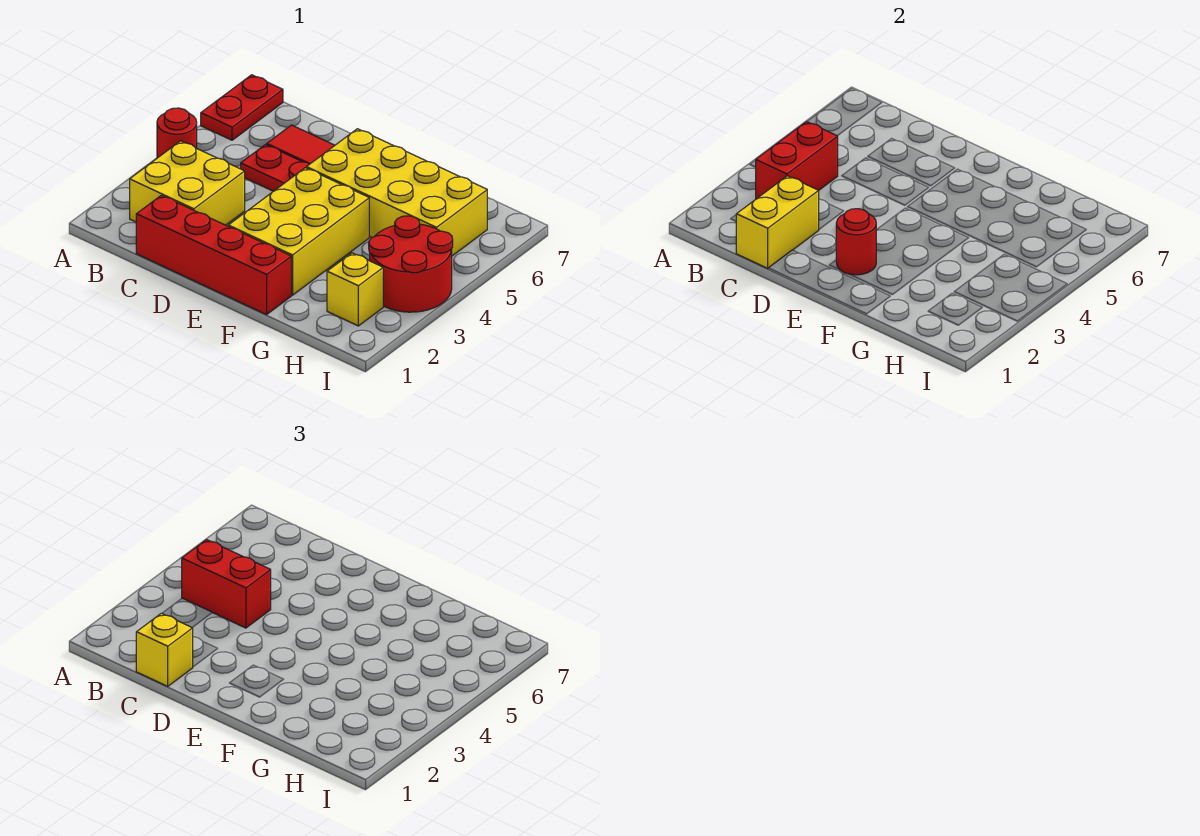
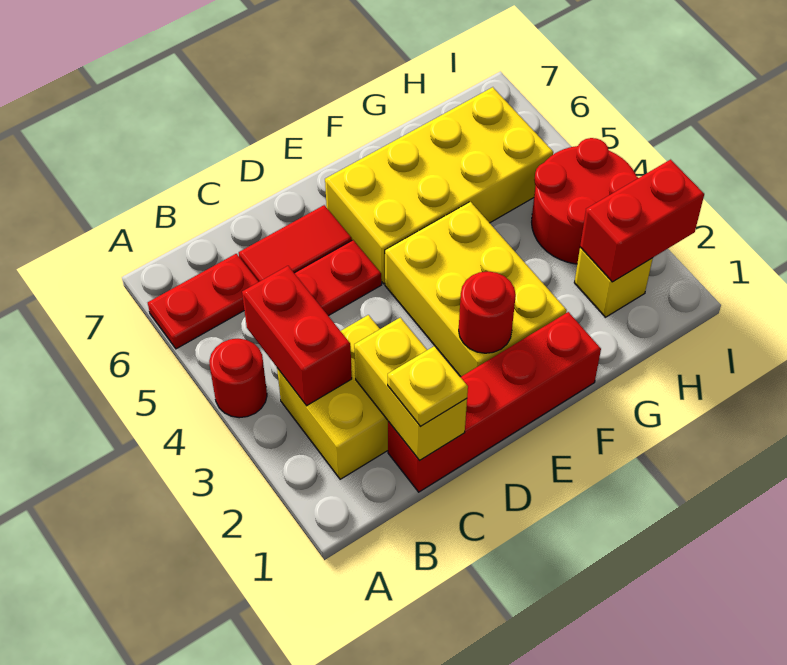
red 1x2 plate [201,75,283,140] -> red 1x2 plate turned to [148,254,258,349]
red 1x2 brick [182,540,271,628] -> red 1x2 brick moved to [580,160,704,282]
yellow 1x1 brick [136,613,193,686] -> yellow 1x1 plate [388,346,468,427]

